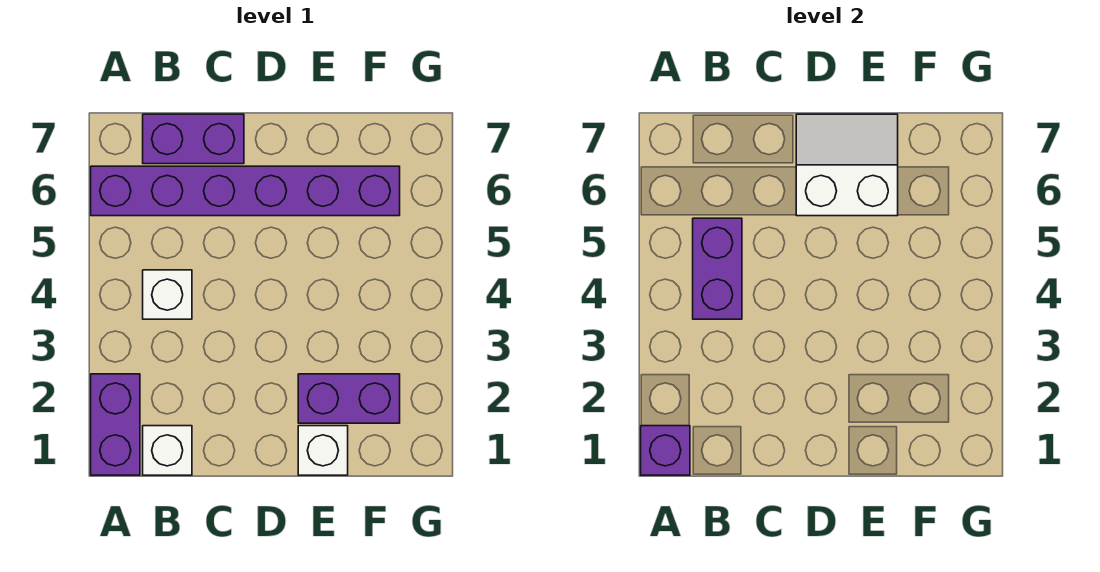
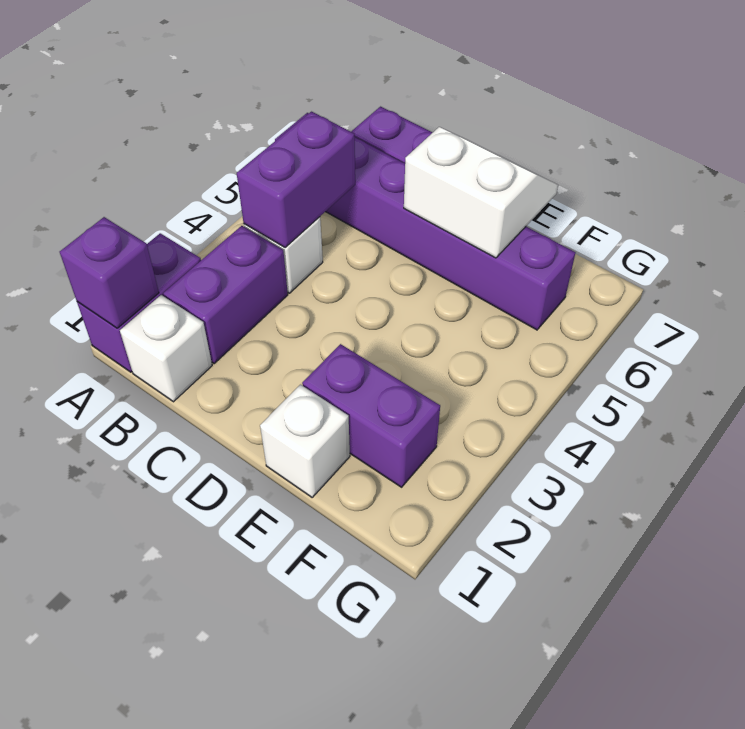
none -> purple 1x2 brick [163,226,288,364]

